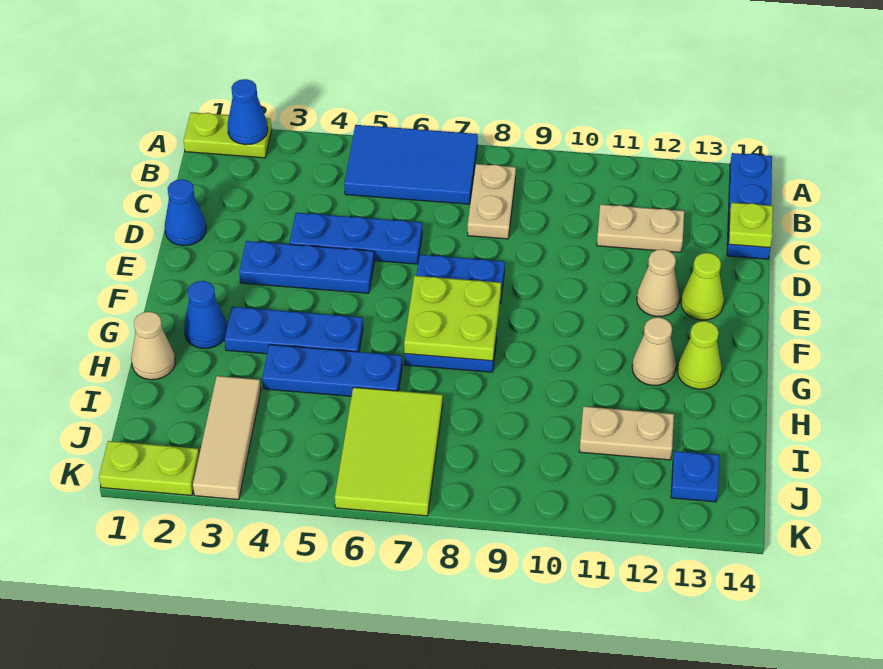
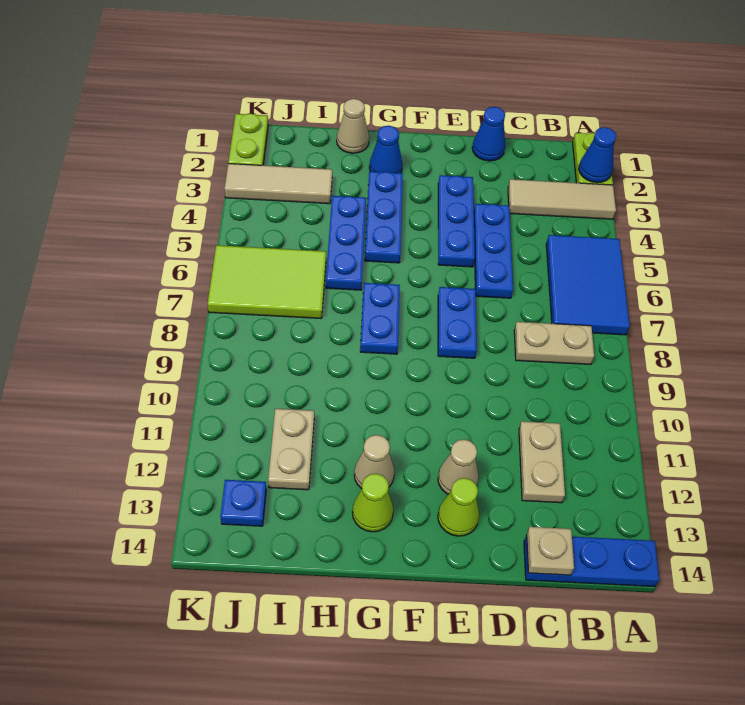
none -> tan 1x3 tile [508,179,616,219]
lime 1x1 plate [729,203,773,248] -> tan 1x1 plate [527,527,574,575]
lime 2x2 plate [404,276,501,361] -> none

